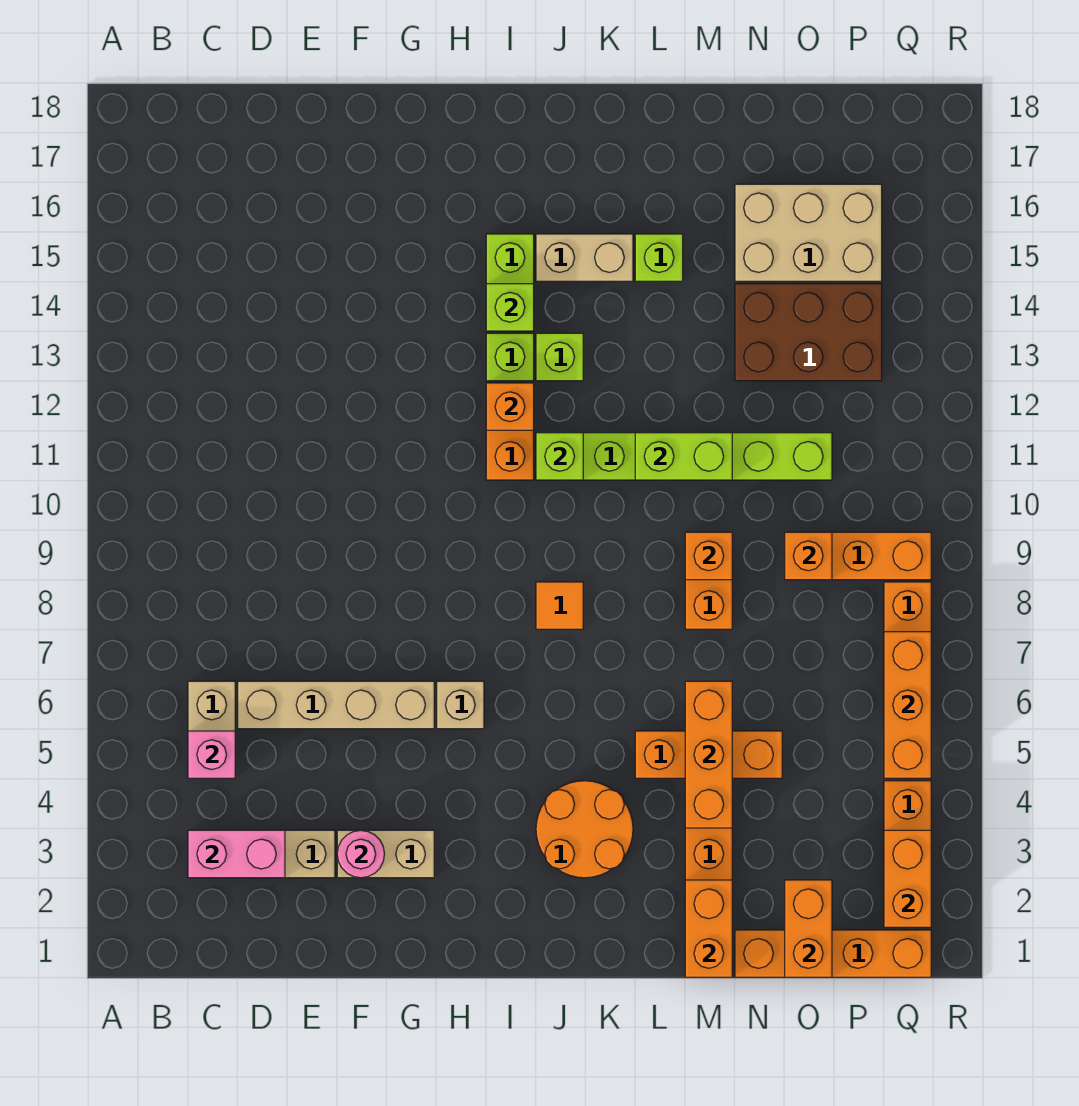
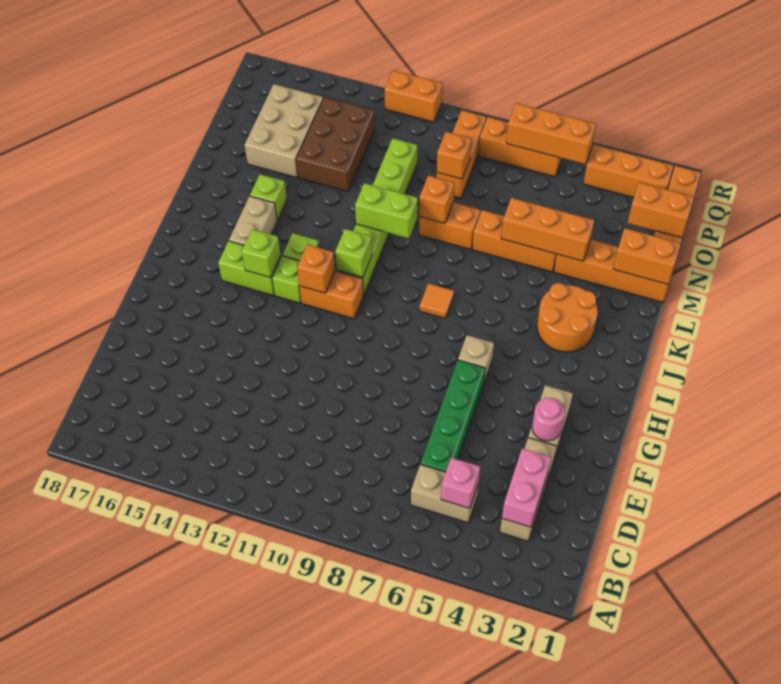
tan 1x4 brick [238,681,434,729] -> green 1x4 brick [421,360,485,472]
orange 1x3 brick [635,731,782,778] -> orange 1x3 brick turned to [473,210,557,272]
lime 1x2 brick [635,433,732,480] -> lime 1x2 brick turned to [355,183,418,239]
orange 1x2 brick [884,830,931,927] -> orange 1x2 brick moved to [385,70,443,122]

